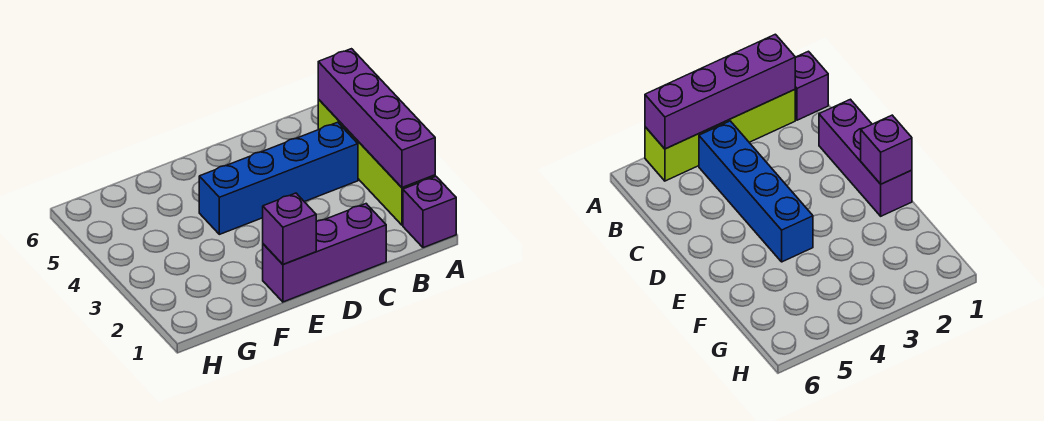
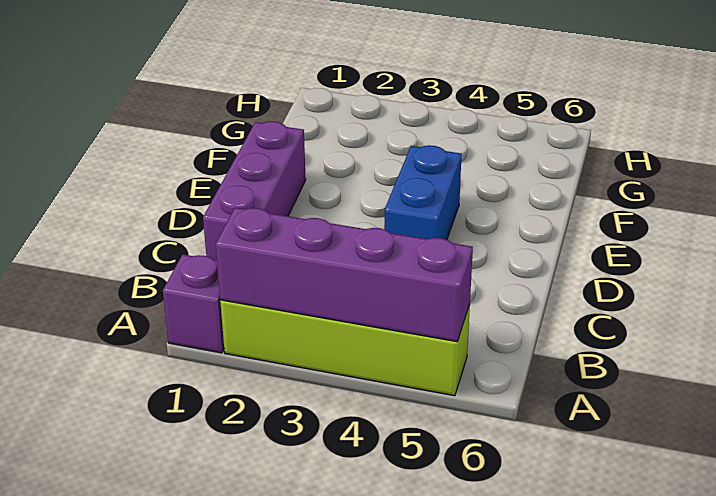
blue 1x4 brick [199,122,358,234] -> blue 1x2 brick [384,145,462,240]
purple 1x1 brick [263,193,316,264] -> none

